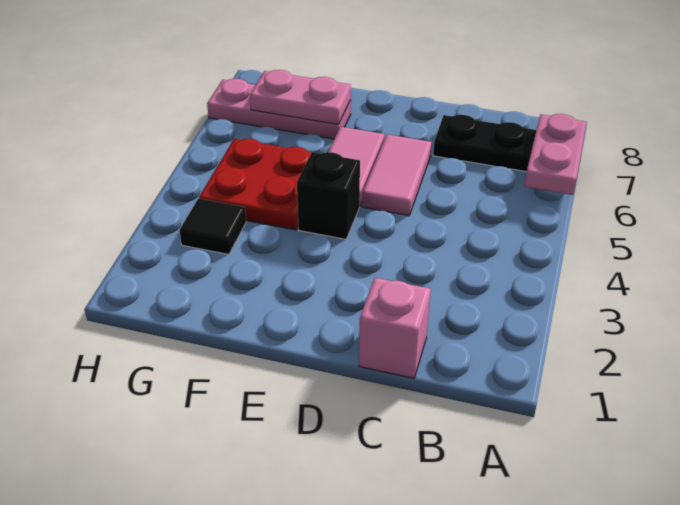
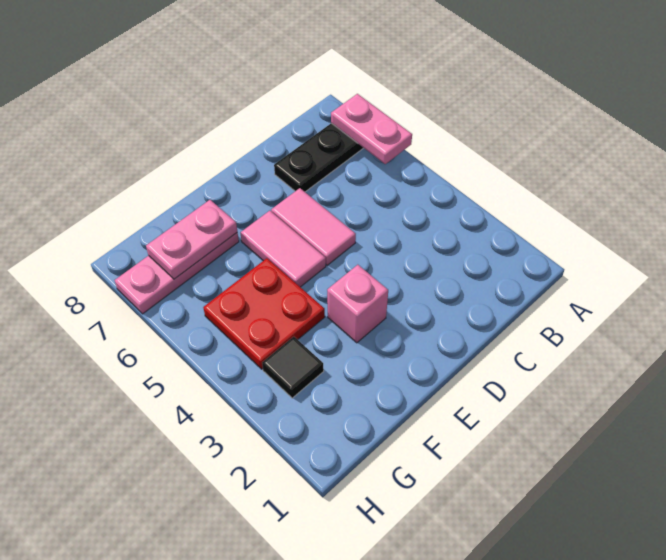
pink 1x1 brick [359,278,431,378] -> pink 1x1 brick moved to [327,265,388,343]
black 1x1 brick [297,152,360,239] -> none

